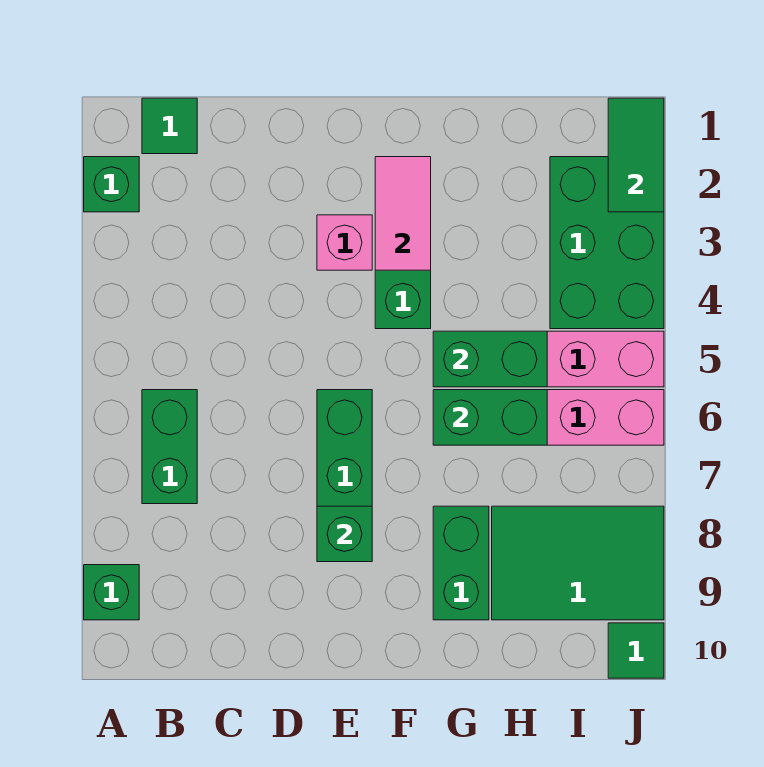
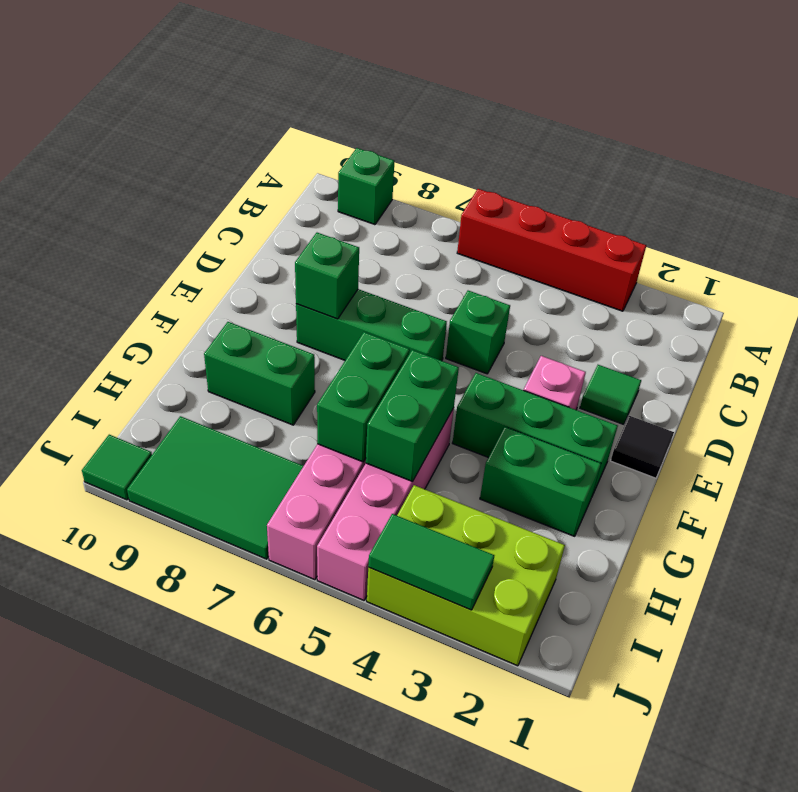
green 1x1 brick [84,157,139,212] -> green 1x1 brick moved to [446,291,510,374]
none -> red 1x4 brick [457,189,646,311]
green 1x1 tile [142,98,197,154] -> green 1x1 tile moved to [580,365,641,424]
green 1x2 brick [142,390,197,504] -> green 1x2 brick moved to [480,427,601,536]
none -> black 1x1 tile [611,416,674,478]
pink 1x2 tile [375,157,431,270] -> none
green 2x3 tile [492,506,664,620] -> green 2x3 tile turned to [127,416,303,559]
green 2x3 brick [550,157,664,329] -> lime 2x3 brick [367,485,565,666]
green 1x2 tile [608,98,664,212] -> green 1x2 tile moved to [368,514,494,610]

